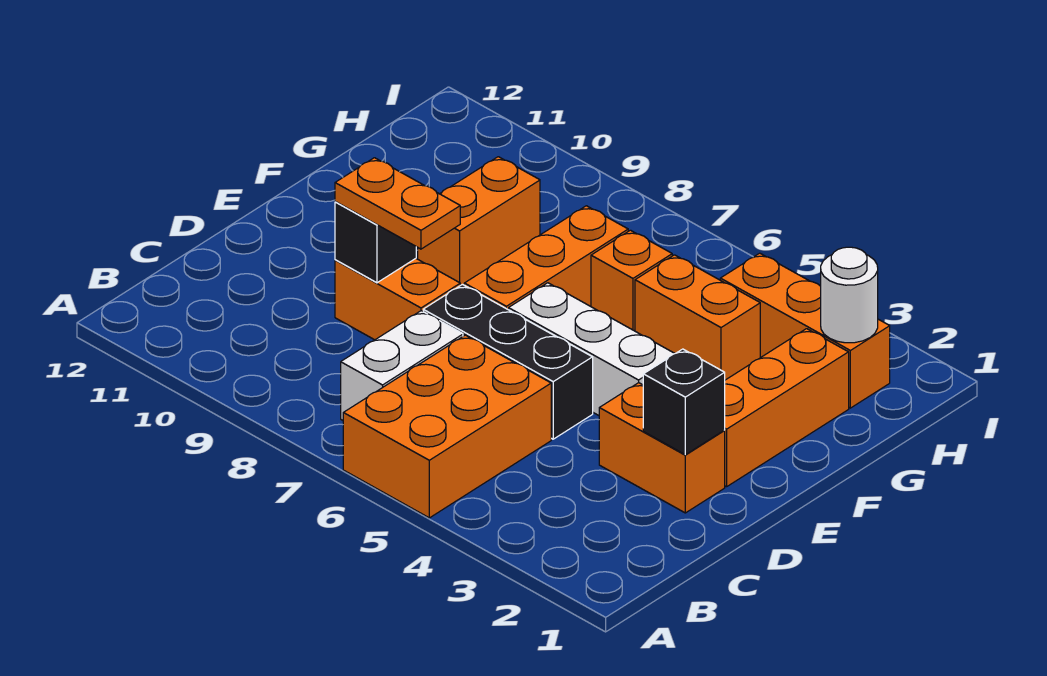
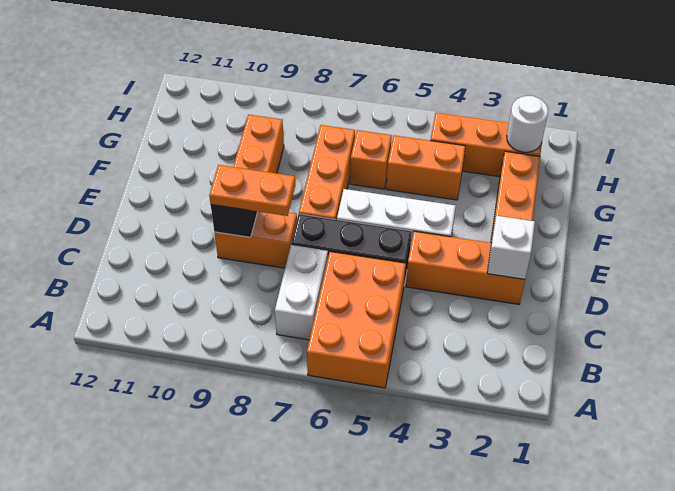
orange 1x2 brick [599,383,725,513] -> orange 1x3 brick [406,231,525,304]
black 1x1 brick [643,349,725,455] -> white 1x1 brick [487,216,535,279]

